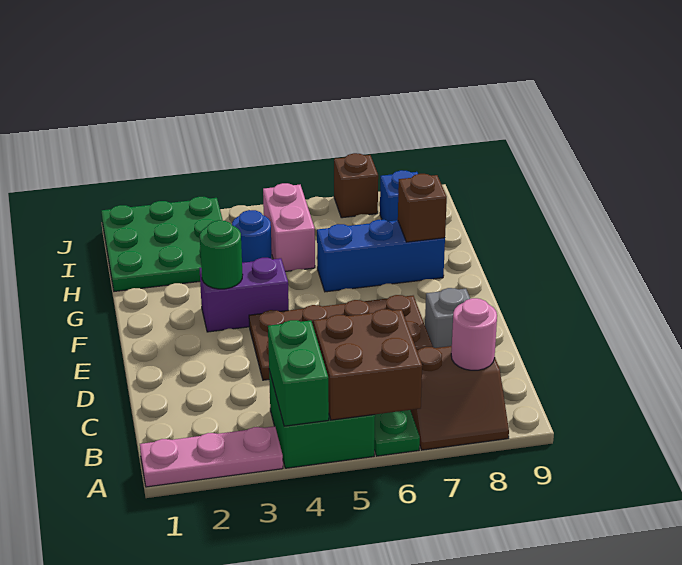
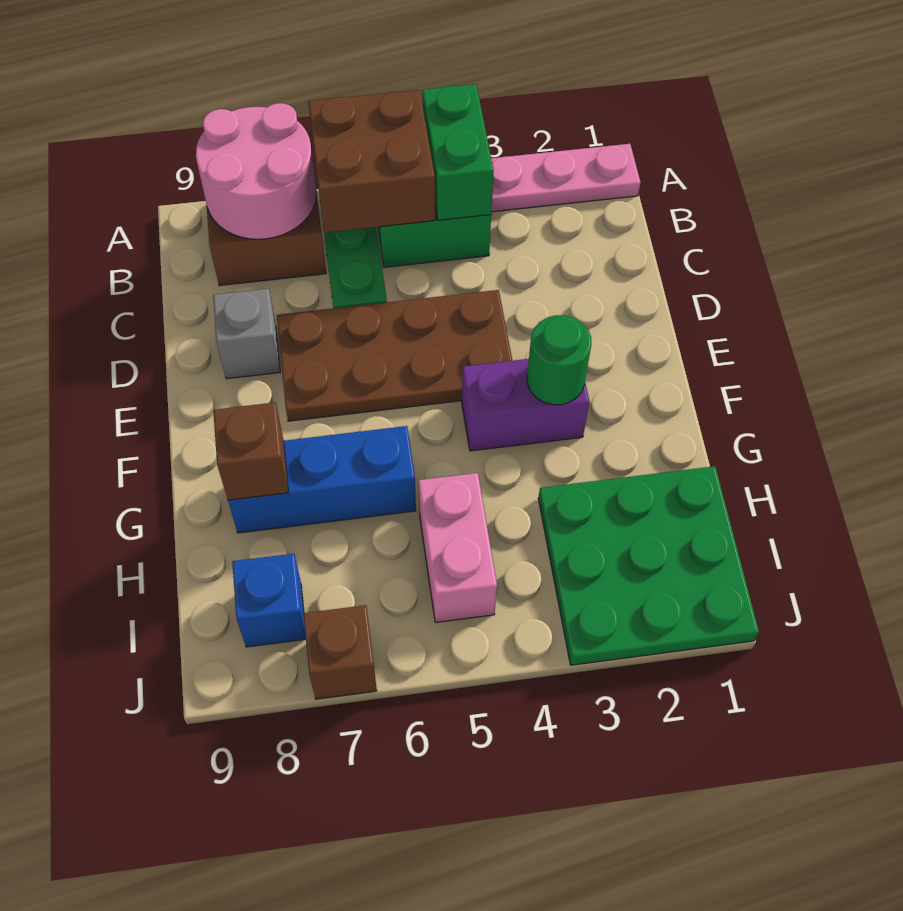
pink 1x1 round brick [451,298,497,370] -> pink 2x2 round brick [196,103,316,239]
blue 1x1 round brick [232,210,272,263] -> none

